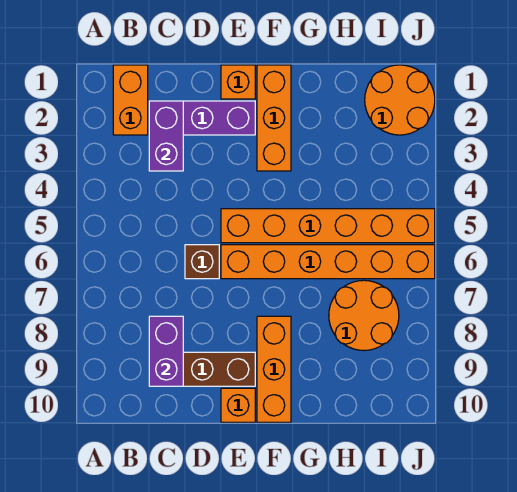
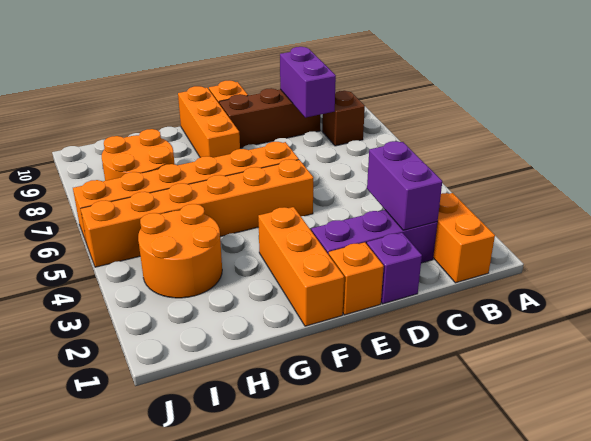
none -> purple 1x1 brick [367,233,422,304]
brown 1x1 brick [185,245,219,279] -> brown 1x1 brick moved to [322,91,365,146]
orange 2x2 round brick [365,65,435,135] -> orange 2x2 round brick moved to [138,204,222,298]

